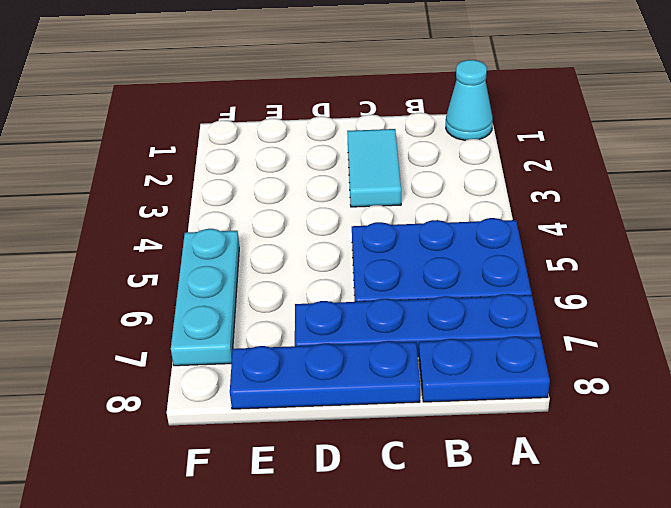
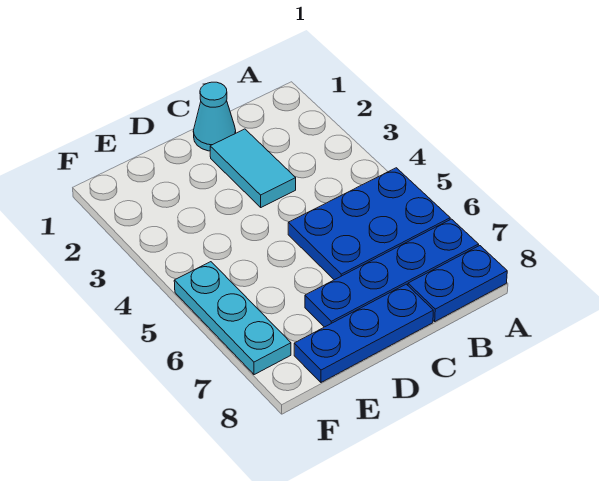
cyan 1x1 cone [446,60,493,140] -> cyan 1x1 cone moved to [193,82,236,151]

